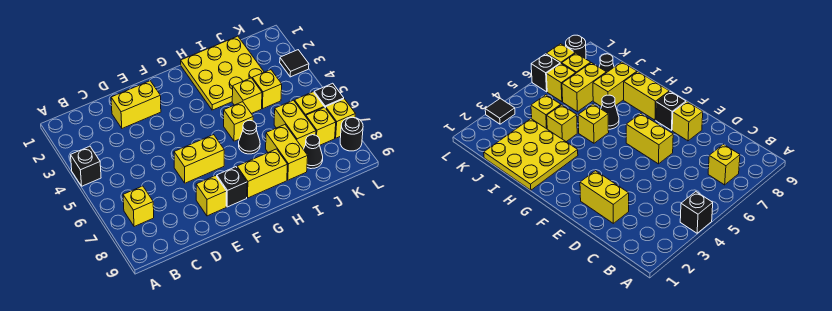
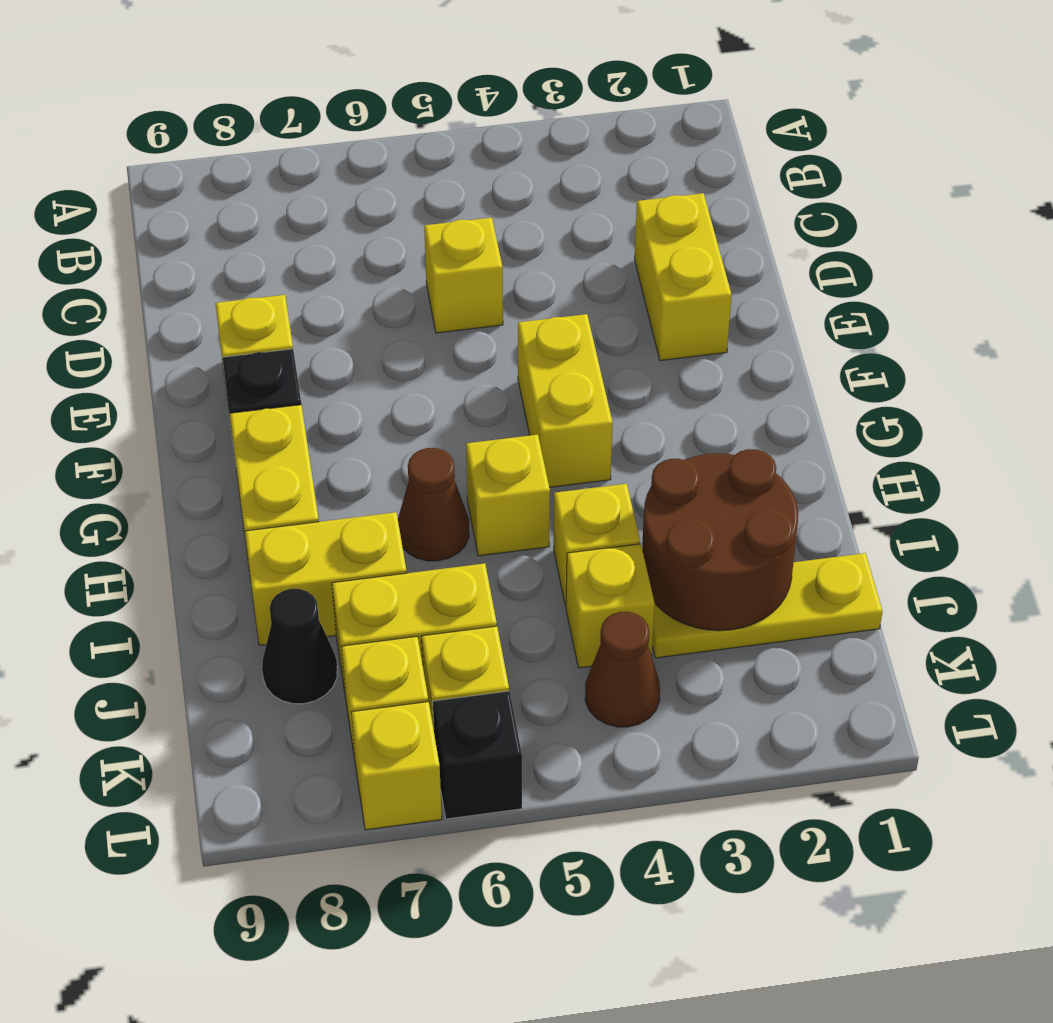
black 1x1 brick [71,146,101,186] -> none
yellow 1x1 brick [123,186,154,227] -> yellow 1x1 brick moved to [424,218,503,333]
yellow 1x2 brick [174,135,224,183] -> yellow 1x2 brick moved to [518,314,613,487]
yellow 3x3 plate [181,36,264,110] -> yellow 1x3 plate [652,553,882,658]
black 1x1 cone [239,120,260,154] -> brown 1x1 cone [398,448,469,561]
none -> brown 2x2 round brick [642,449,798,631]
none -> brown 1x1 cone [585,612,660,727]
black 1x1 tile [280,50,309,77] -> none
black 1x1 round brick [340,117,363,151] -> none

